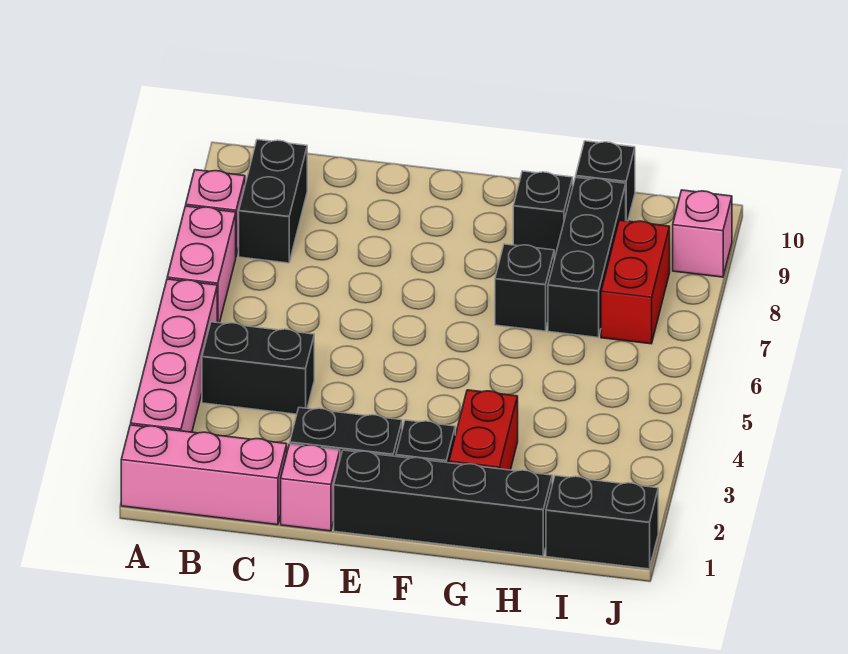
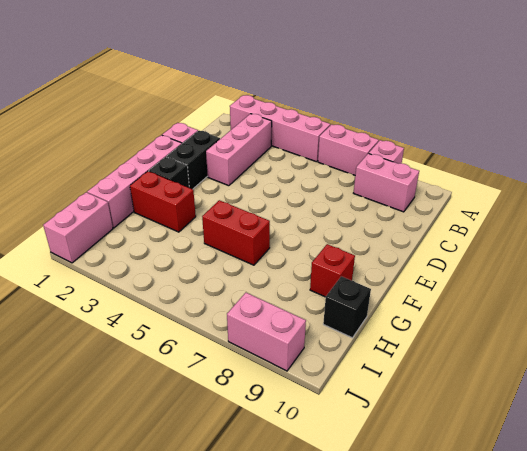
pink 1x3 brick [121,425,287,525] -> pink 1x3 brick moved to [206,114,272,186]
black 1x2 brick [202,322,314,414] -> none
black 1x2 brick [239,140,307,263] -> pink 1x2 brick [354,153,419,212]
black 1x4 brick [334,450,552,556] -> pink 1x4 brick [87,135,182,228]
black 1x1 brick [495,244,554,331] -> none
black 1x1 brick [513,171,573,257] -> red 1x1 brick [310,244,355,297]
black 1x3 brick [548,177,626,337] -> none
black 1x2 brick [546,476,658,569] -> pink 1x2 brick [43,192,113,263]
red 1x2 brick [601,220,670,344] -> red 1x2 brick moved to [202,200,270,265]
pink 1x1 brick [673,190,732,277] -> pink 1x2 brick [227,293,306,371]

